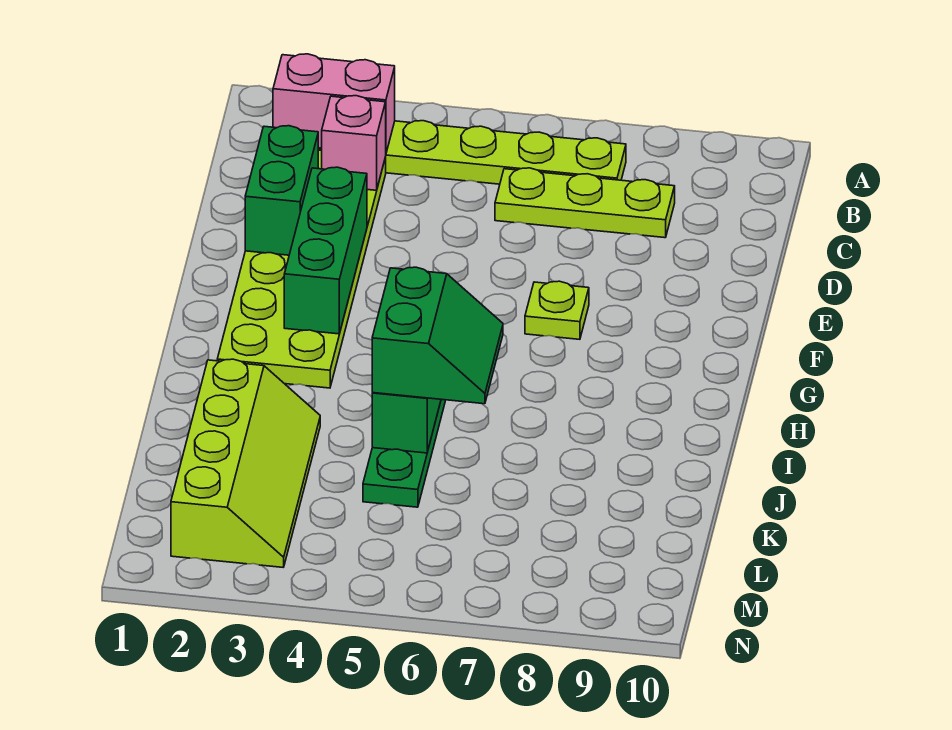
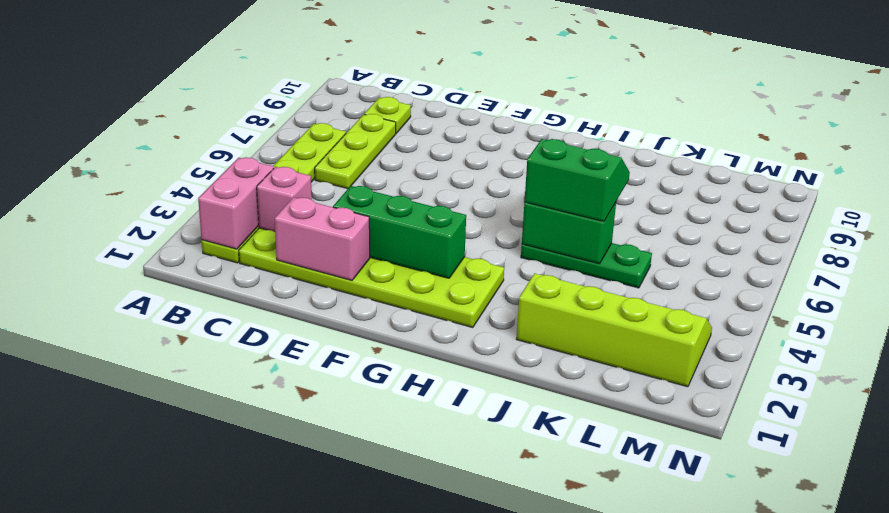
green 1x2 brick [245,126,318,255] -> pink 1x2 brick [275,197,370,280]
lime 1x1 plate [525,281,589,339] -> lime 1x1 plate moved to [364,97,411,133]

